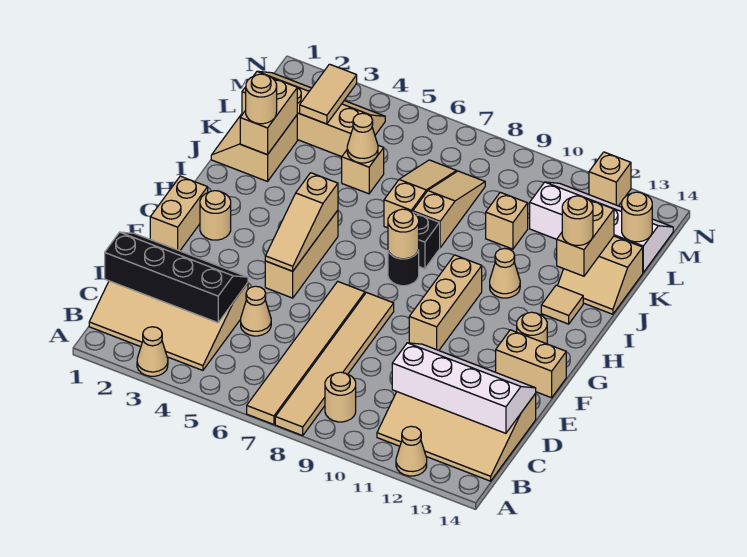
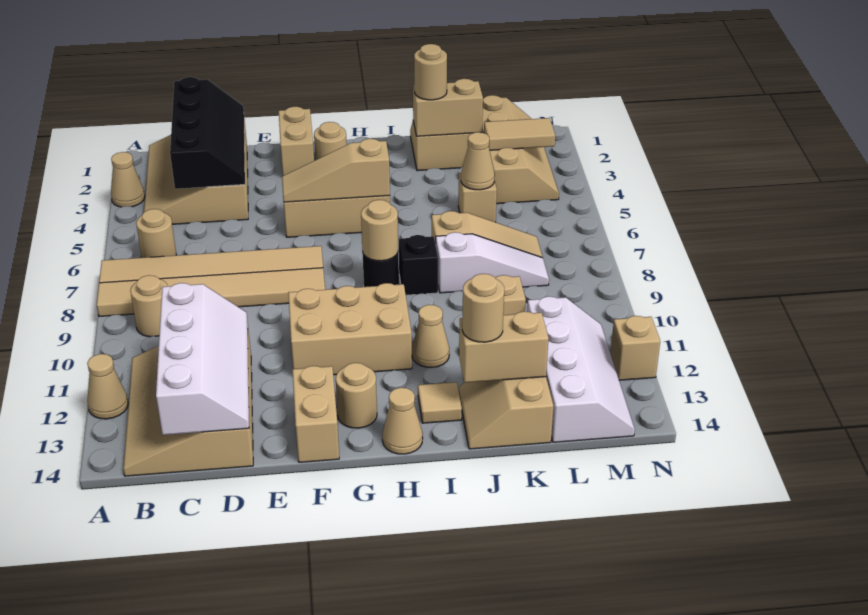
tan 1x1 cone [241,286,271,336] -> tan 1x1 cone moved to [382,388,423,454]
tan 1x2 brick [150,176,208,251] -> tan 1x2 brick turned to [279,107,314,176]
tan 1x3 brick [409,255,482,350] -> tan 2x3 brick [288,283,412,375]
tan 1x3 slope [413,171,485,248] -> white 1x3 slope [436,232,549,293]
tan 1x1 round brick [622,192,652,242] -> tan 1x1 round brick moved to [136,209,176,258]

